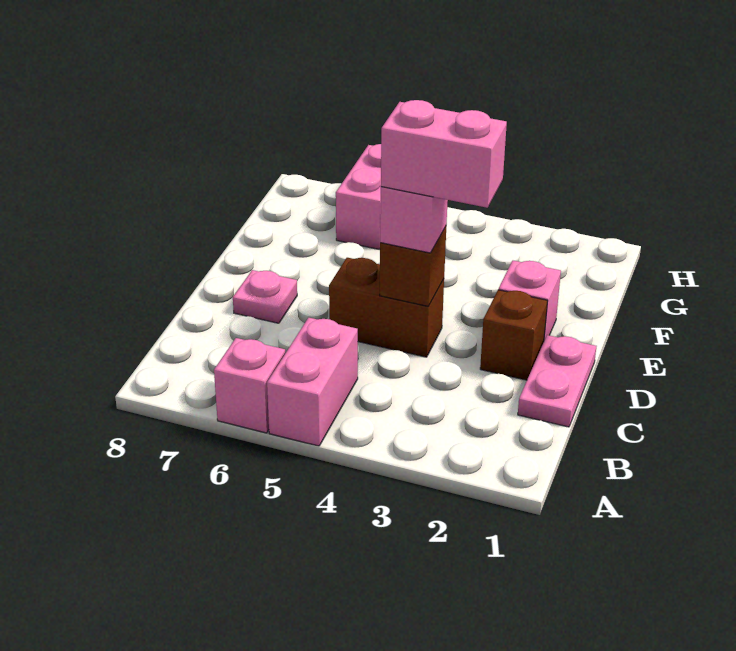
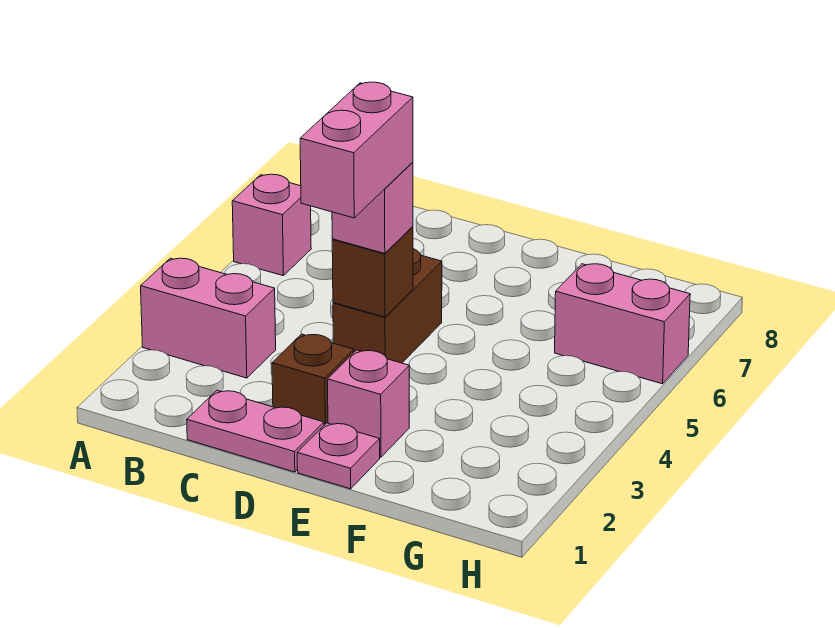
pink 1x2 brick [267,318,358,446] -> pink 1x2 brick moved to [141,258,276,378]
pink 1x1 plate [233,270,297,323] -> pink 1x1 plate moved to [297,423,380,489]

